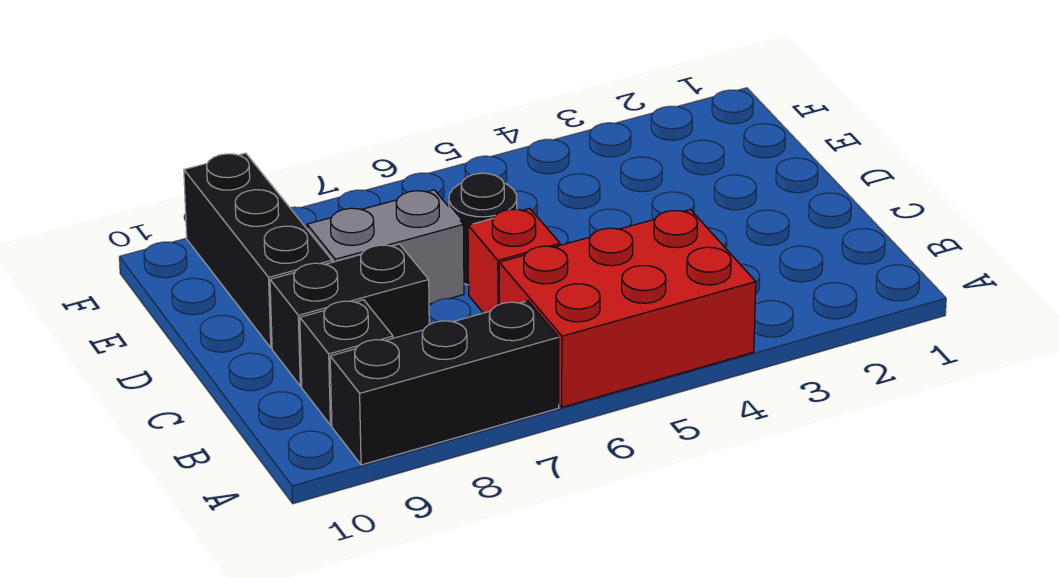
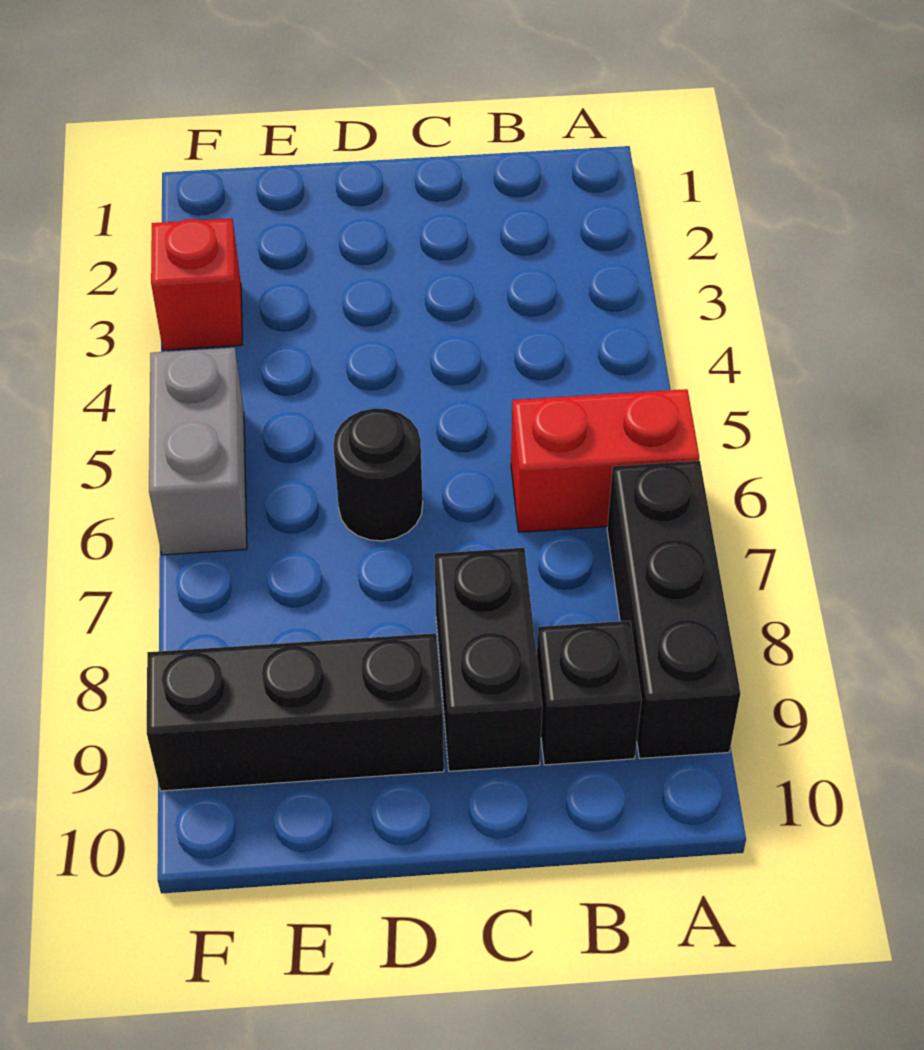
red 2x3 brick [499,210,756,407] -> red 1x2 brick [511,389,699,532]
red 1x1 brick [468,209,560,313] -> red 1x1 brick moved to [151,219,242,350]
grey 1x2 brick [307,190,464,304] -> grey 1x2 brick moved to [149,348,247,555]

